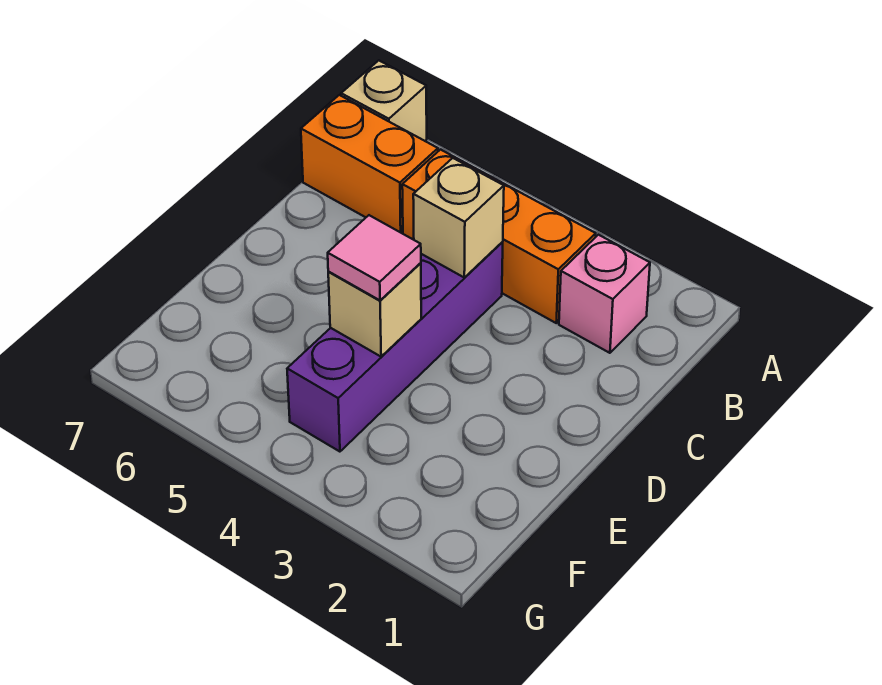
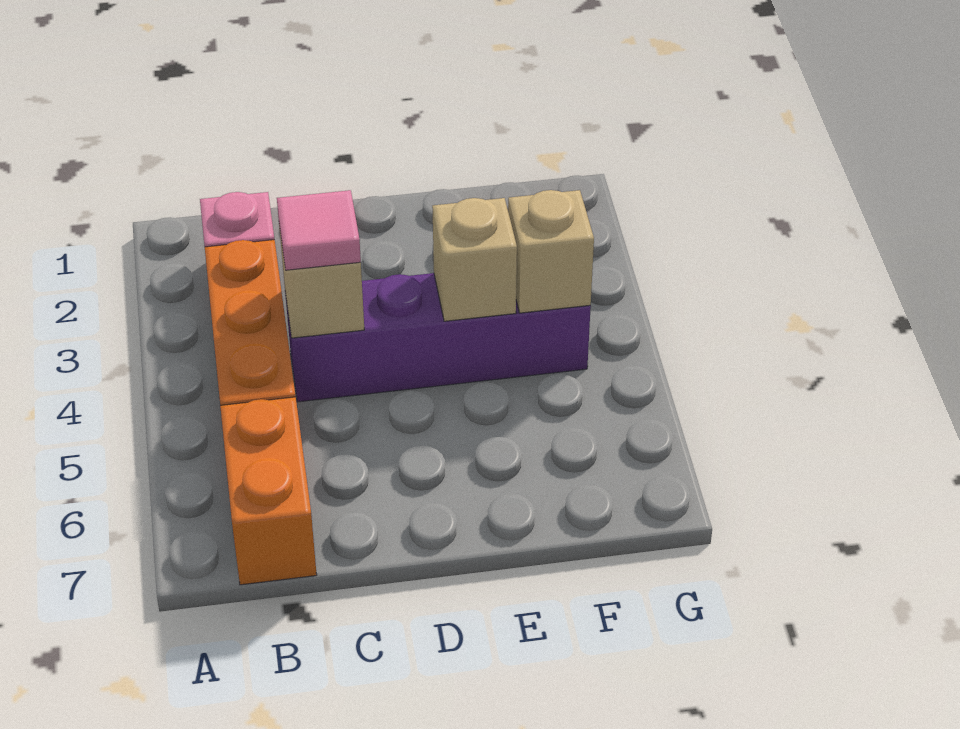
tan 1x1 brick [341,60,427,141] -> tan 1x1 brick moved to [508,190,594,313]
pink 1x1 tile [328,215,421,300] -> pink 1x1 tile moved to [277,190,361,270]

